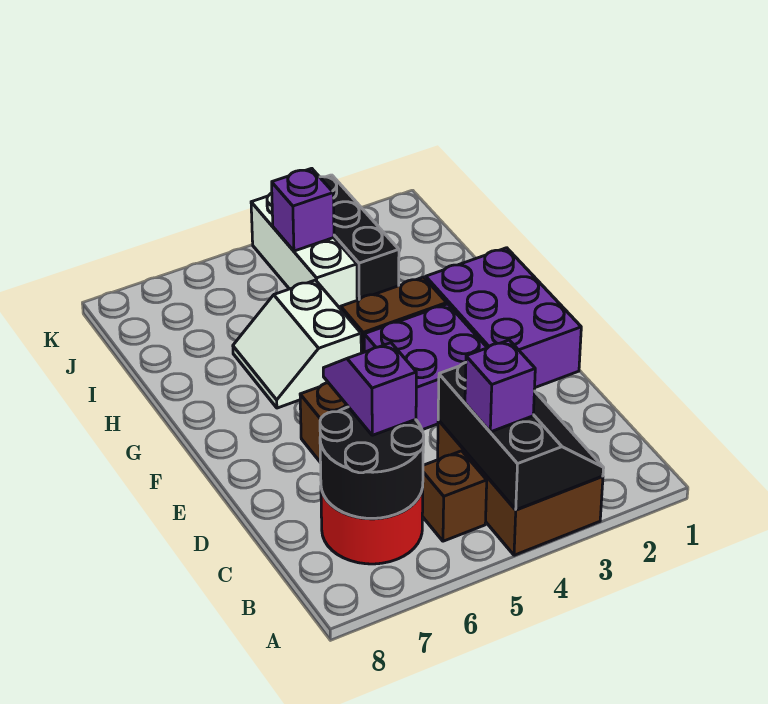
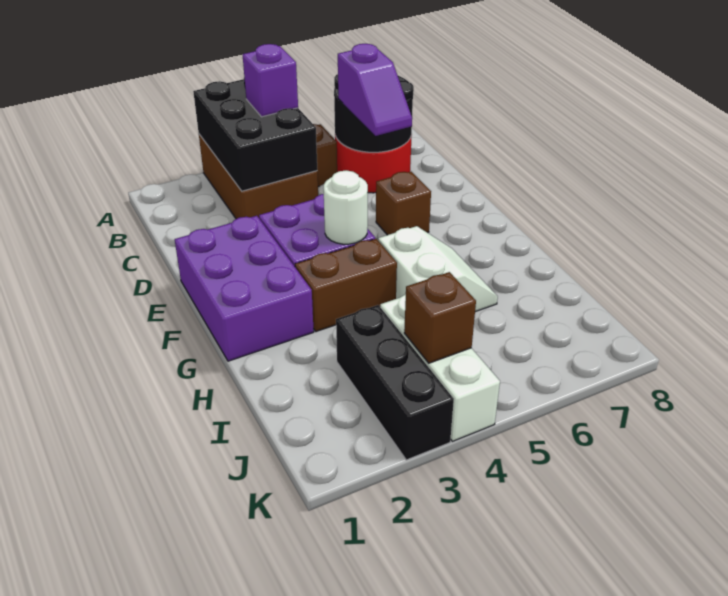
black 2x3 slope [438,363,604,510] -> black 2x3 brick [193,78,317,191]
none -> white 1x1 round brick [324,170,368,244]
purple 1x1 brick [272,168,334,251] -> brown 1x1 brick [404,272,476,363]

